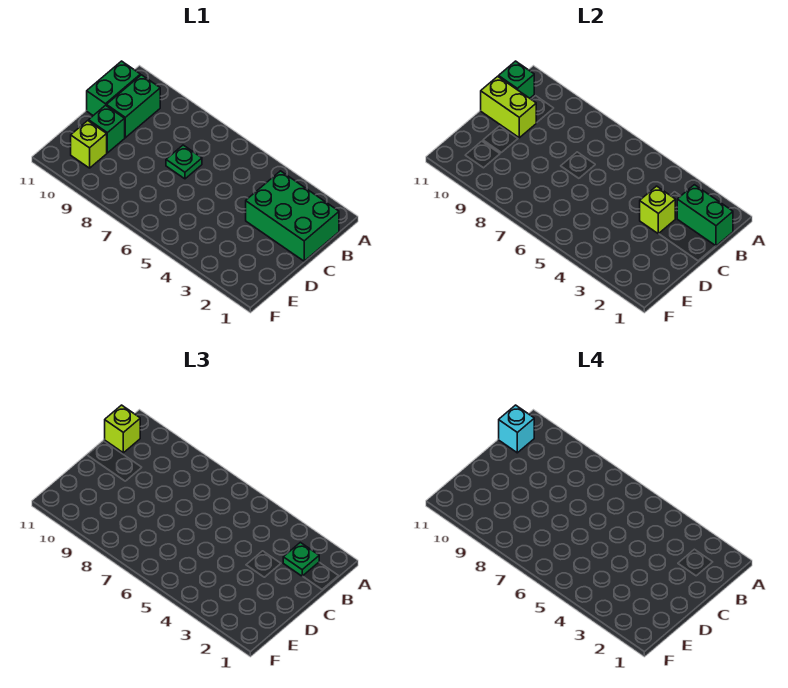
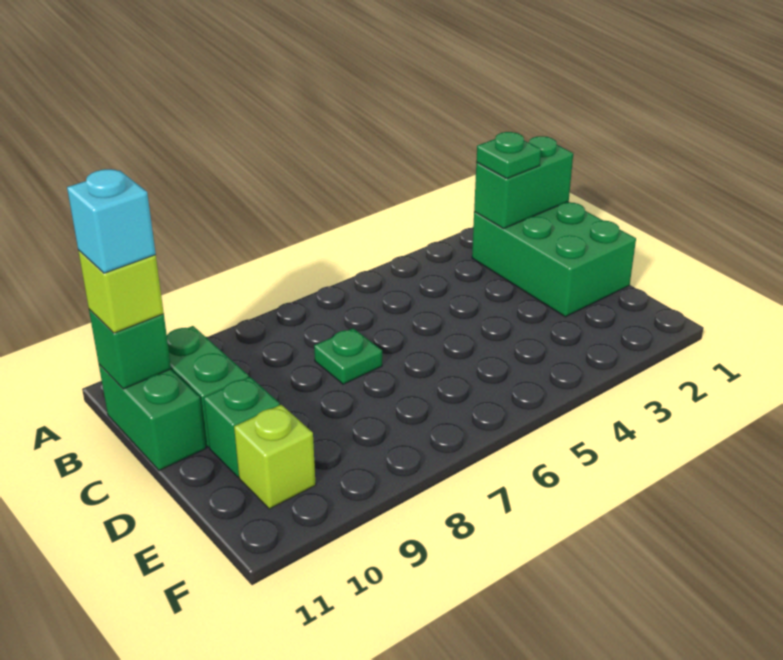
green 2x3 brick [246,171,339,261] -> green 2x3 brick turned to [472,202,636,317]
lime 1x1 brick [640,186,675,234] -> none
lime 1x2 brick [481,76,536,138] -> none

